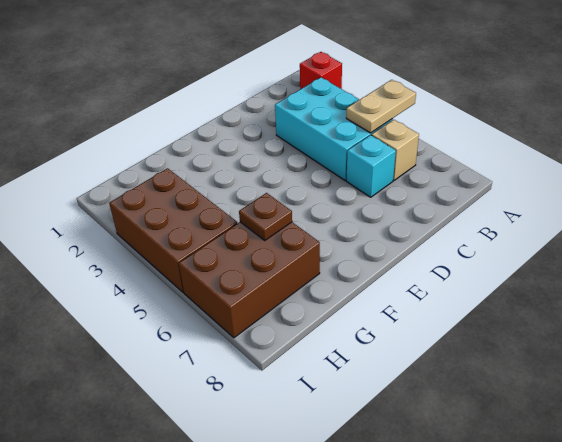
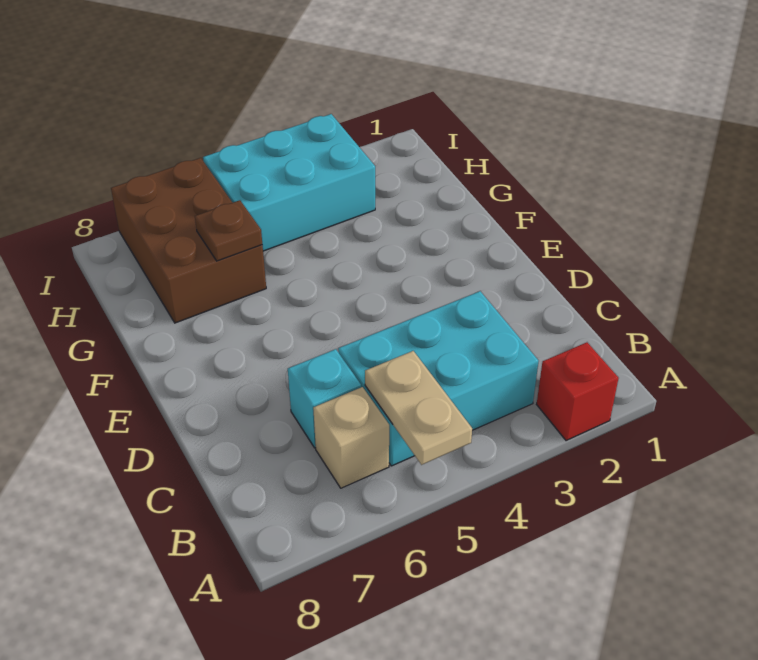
brown 2x3 brick [109,168,237,292] -> cyan 2x3 brick [203,114,375,251]

